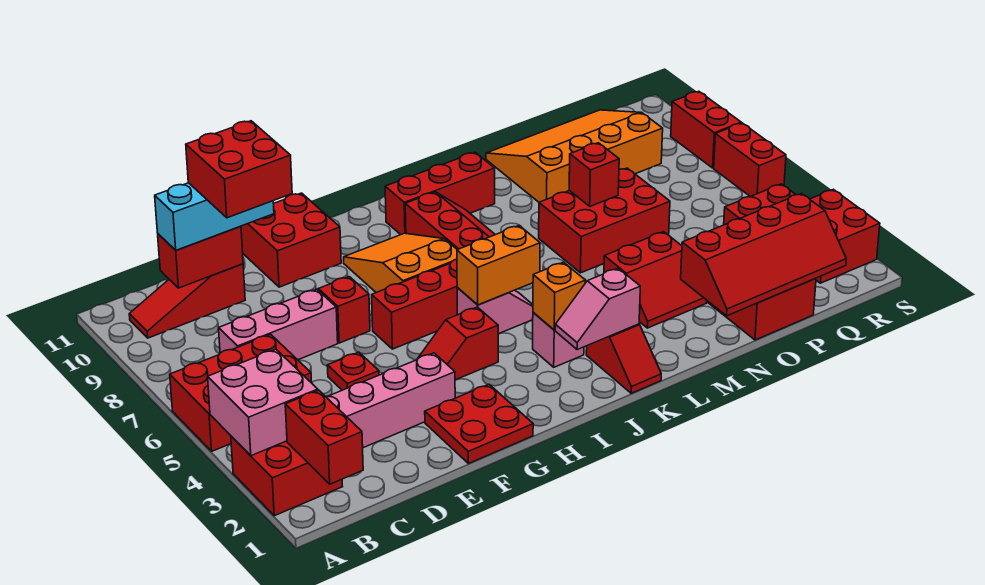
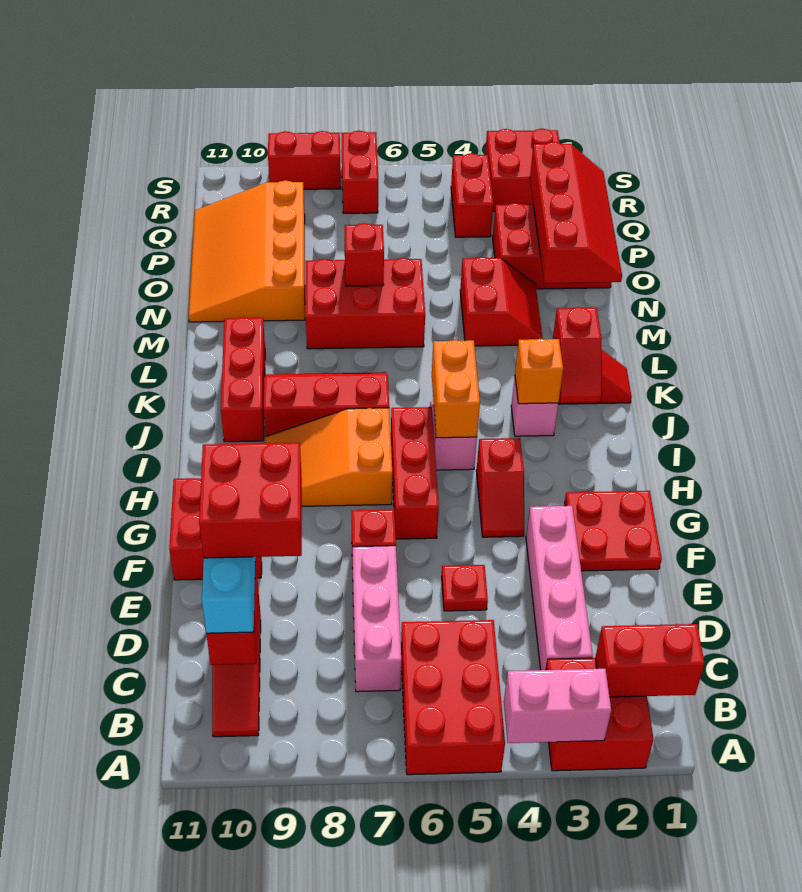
pink 2x2 brick [208,349,318,456] -> pink 1x2 brick [504,669,611,743]
pink 1x2 slope [555,268,640,350] -> red 1x2 slope [553,307,602,403]
red 2x3 brick [539,168,670,273] -> red 2x3 brick turned to [306,258,425,349]
red 1x2 brick [714,123,786,196] -> red 1x2 brick turned to [341,131,378,213]

